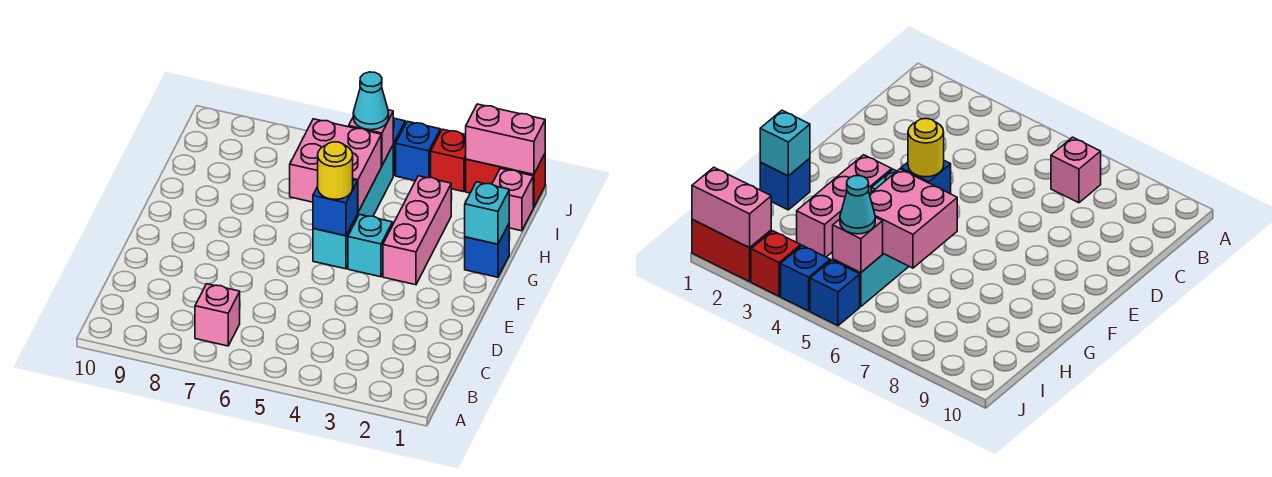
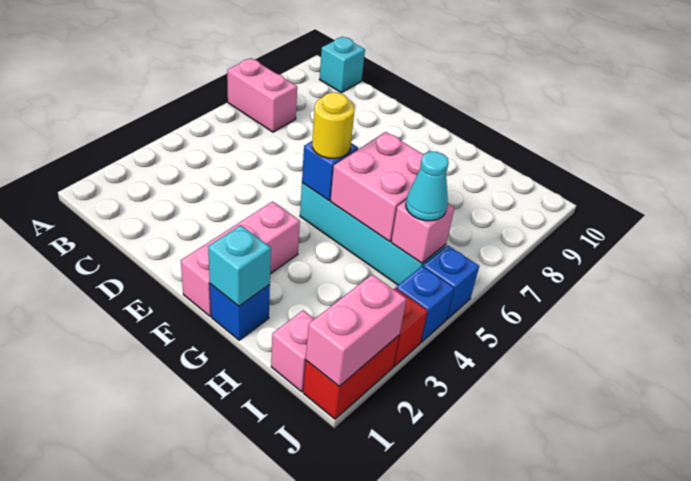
pink 1x1 brick [195,284,240,346] -> pink 1x2 brick [227,58,297,132]
pink 1x3 brick [383,176,451,285] -> pink 1x3 brick turned to [181,202,300,316]
cyan 1x1 brick [348,214,393,277] -> cyan 1x1 brick moved to [320,37,365,93]

